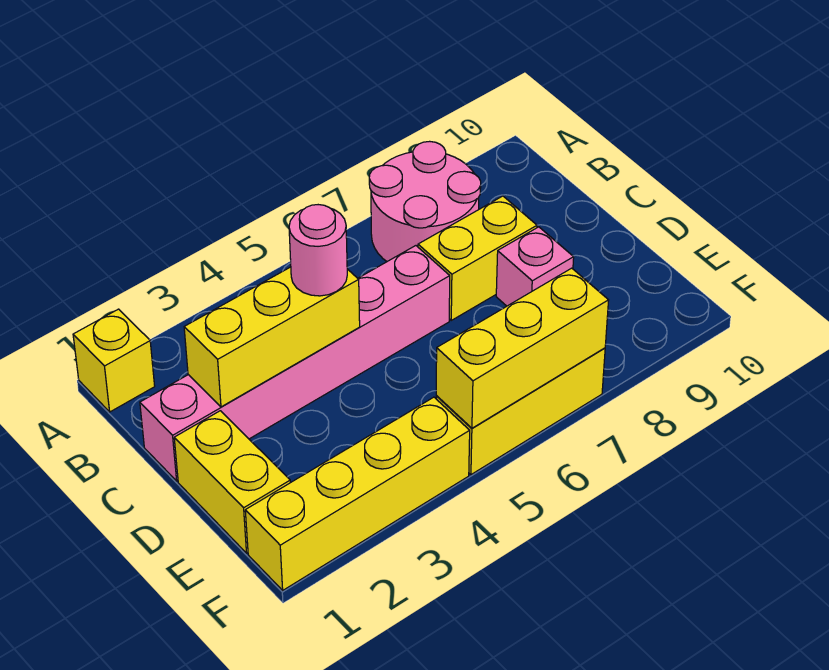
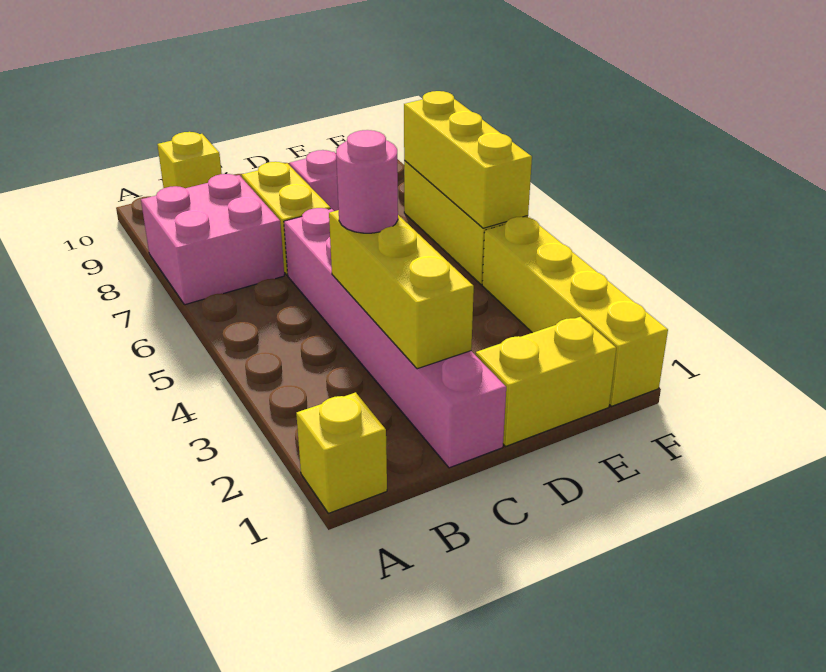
pink 2x2 round brick [369,141,481,261] -> pink 2x2 brick [141,174,284,305]
none -> yellow 1x1 brick [157,132,222,188]

